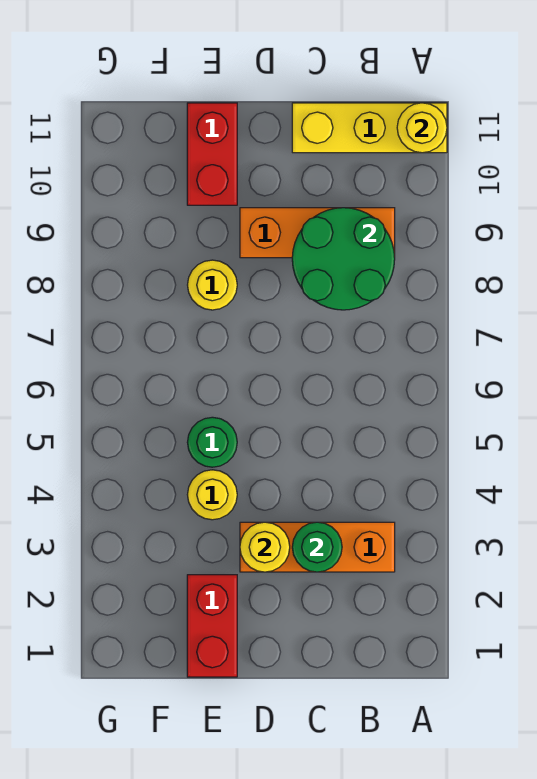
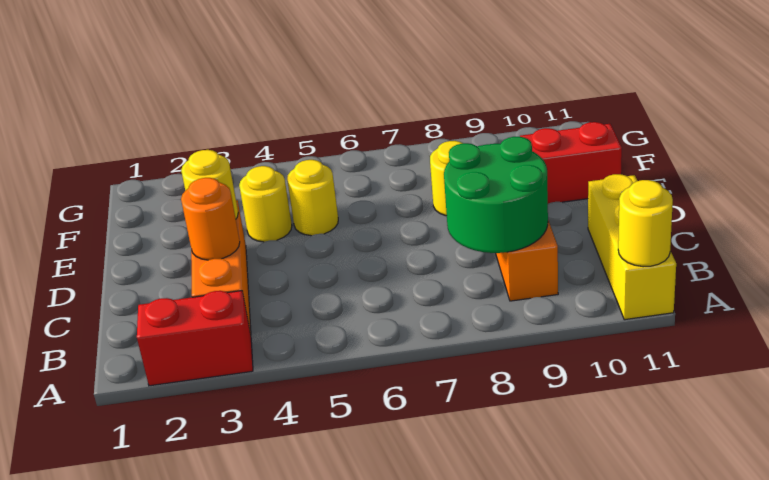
green 1x1 round brick [292,522,342,572] -> orange 1x1 round brick [181,178,240,260]
red 1x2 brick [187,575,237,677] -> red 1x2 brick moved to [137,291,253,386]
green 1x1 round brick [187,417,237,467] -> yellow 1x1 round brick [287,160,338,236]

